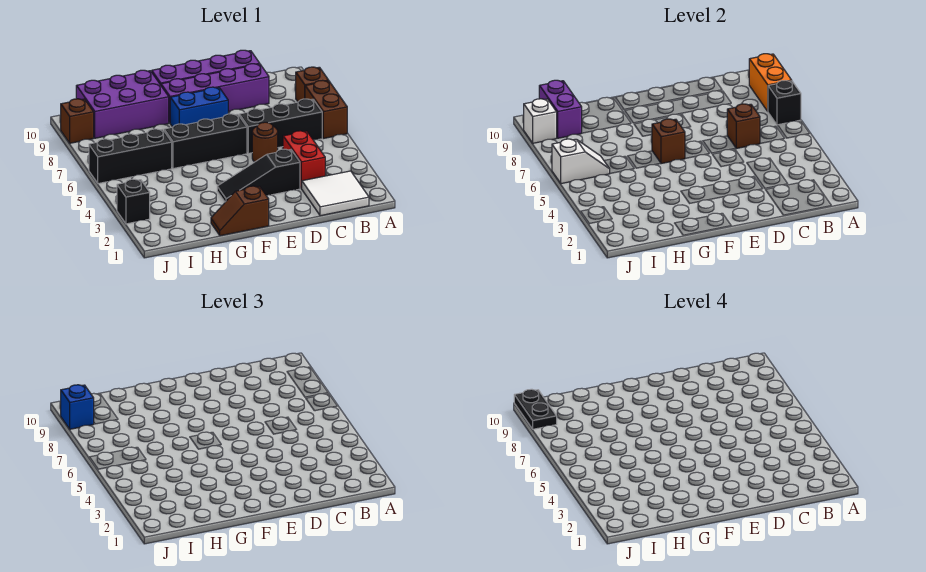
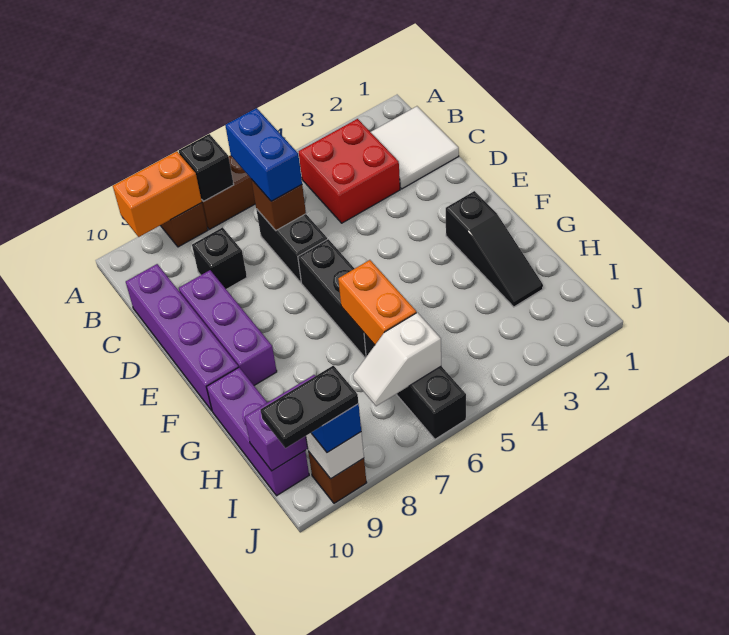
black 1x3 brick [239,99,322,153] -> black 1x2 brick [256,209,327,282]
red 1x2 brick [283,131,325,189] -> red 2x2 brick [299,119,400,223]
purple 1x4 brick [161,64,269,123] -> purple 1x3 brick [179,270,277,385]
black 1x3 slope [217,149,300,202] -> black 1x3 slope moved to [446,191,543,307]
brown 1x1 round brick [252,122,278,162] -> none
blue 1x2 brick [170,87,228,127] -> blue 1x2 brick moved to [225,108,302,201]
brown 1x2 slope [211,186,269,236] -> none
brown 1x1 brick [652,119,685,164] -> none
none -> orange 1x2 brick [338,260,416,345]
purple 2x3 brick [76,70,169,138] -> purple 1x3 brick [207,367,309,496]
white 1x2 slope [552,139,610,184] -> white 1x2 slope turned to [353,313,441,406]
black 1x1 brick [117,179,150,224] -> black 1x1 brick moved to [192,227,247,289]

